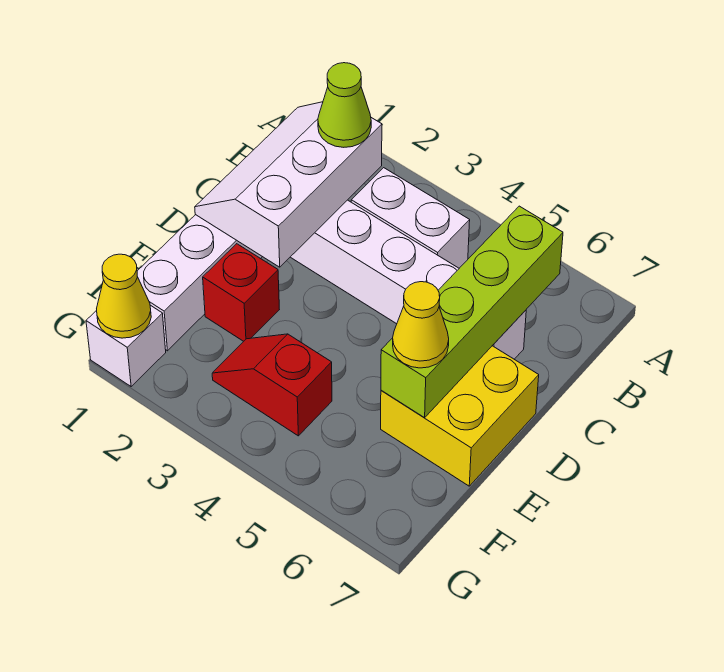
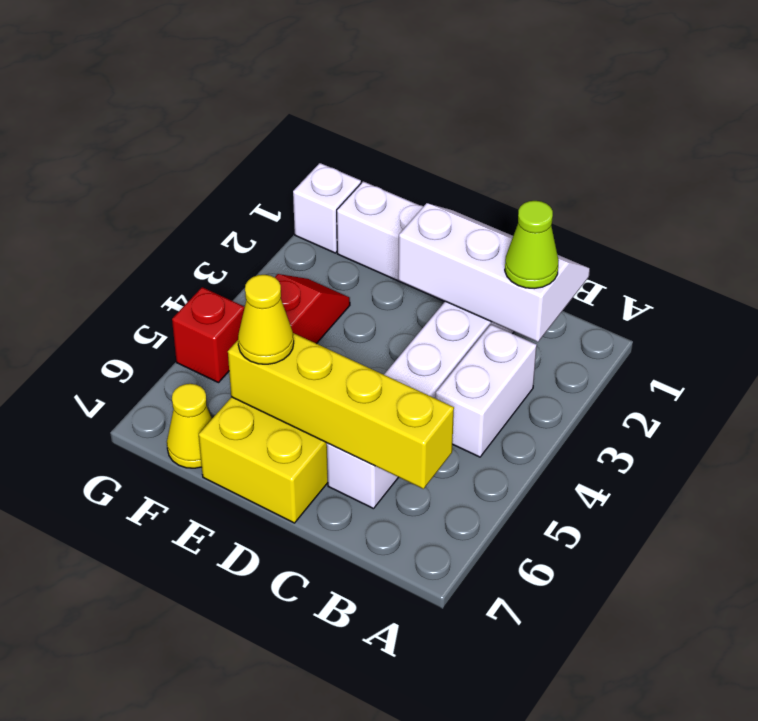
lime 1x4 brick [381,206,563,418] -> yellow 1x4 brick [228,333,454,489]
red 1x1 brick [203,244,279,341] -> red 1x1 brick moved to [172,287,245,383]
yellow 1x1 cone [97,254,151,338] -> yellow 1x1 cone moved to [167,384,212,468]

